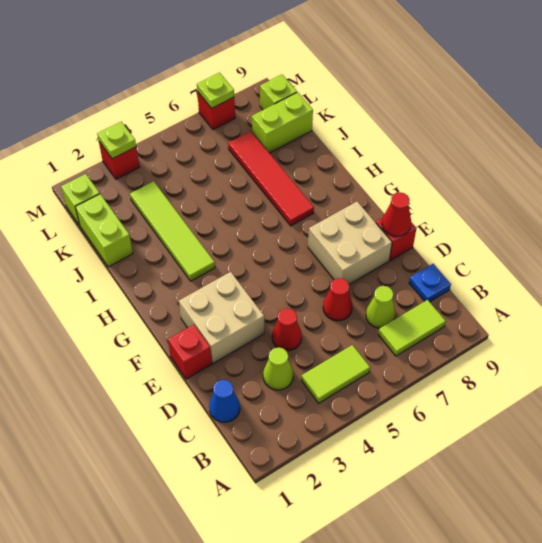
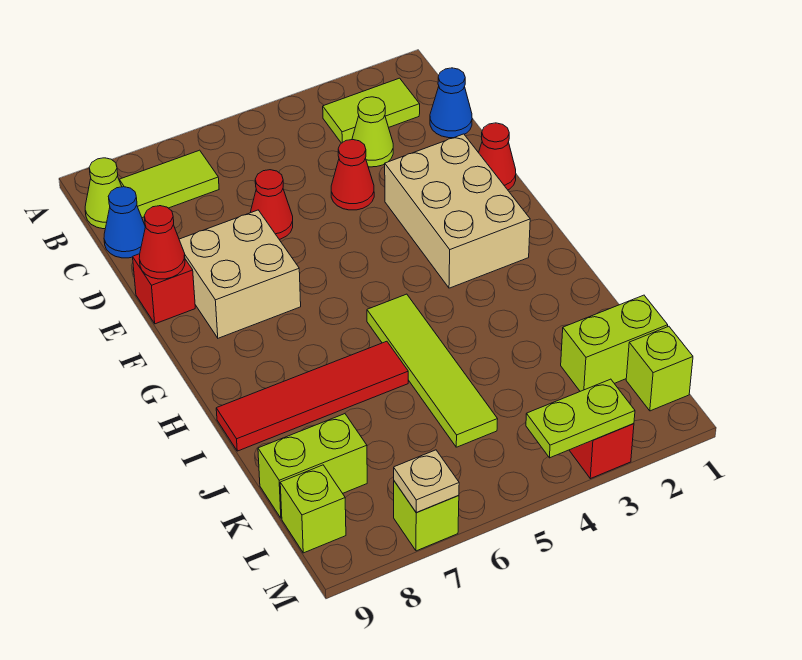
lime 1x2 tile [301,345,370,403] -> lime 1x2 tile moved to [323,78,420,143]
lime 1x1 cone [366,286,396,328] -> lime 1x1 cone moved to [85,158,122,229]
blue 1x1 plate [409,264,451,302] -> blue 1x1 cone [104,187,145,258]
red 1x1 brick [168,325,212,379] -> red 1x1 cone [478,123,516,190]
tan 2x2 brick [179,272,264,363] -> tan 2x3 brick [385,134,530,288]
lime 1x4 tile [130,181,215,281] -> lime 1x4 tile moved to [367,294,498,447]
red 1x4 tile [228,131,314,226] -> red 1x4 tile turned to [216,341,408,451]
lime 1x2 brick [75,194,133,267] -> lime 1x2 brick turned to [561,295,668,391]
lime 1x1 plate [97,122,136,159] -> lime 1x2 plate [526,379,635,458]
red 1x1 brick [197,92,235,130] -> lime 1x1 brick [394,481,459,551]
lime 1x1 plate [197,73,234,108] -> tan 1x1 plate [394,450,459,512]

